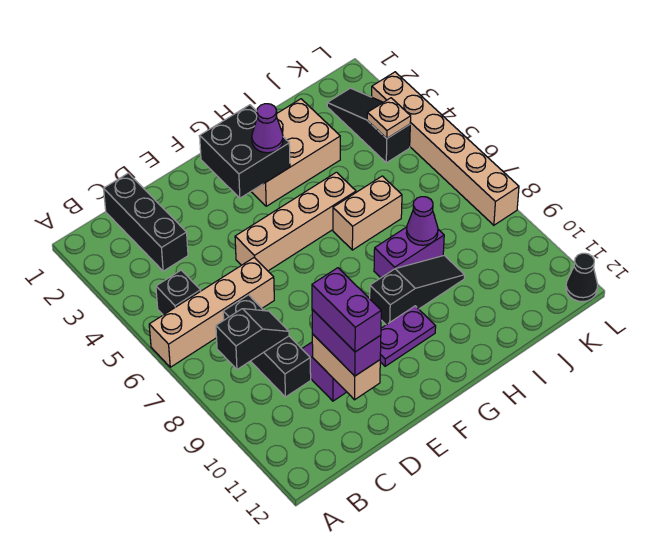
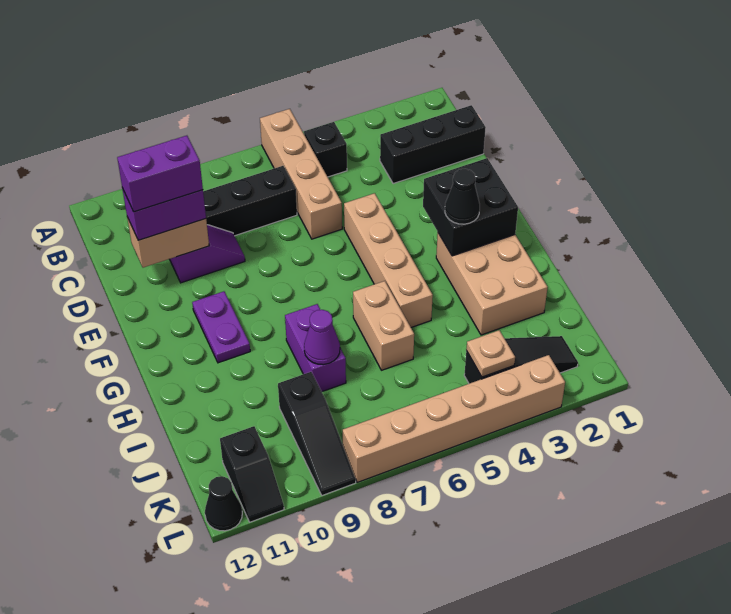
black 1x2 slope [216,309,289,369] -> black 1x2 slope moved to [220,426,284,522]
purple 1x1 cone [252,104,283,153] -> black 1x1 cone [445,169,480,224]
black 1x3 slope [370,255,465,325] -> black 1x3 slope moved to [278,372,356,495]

